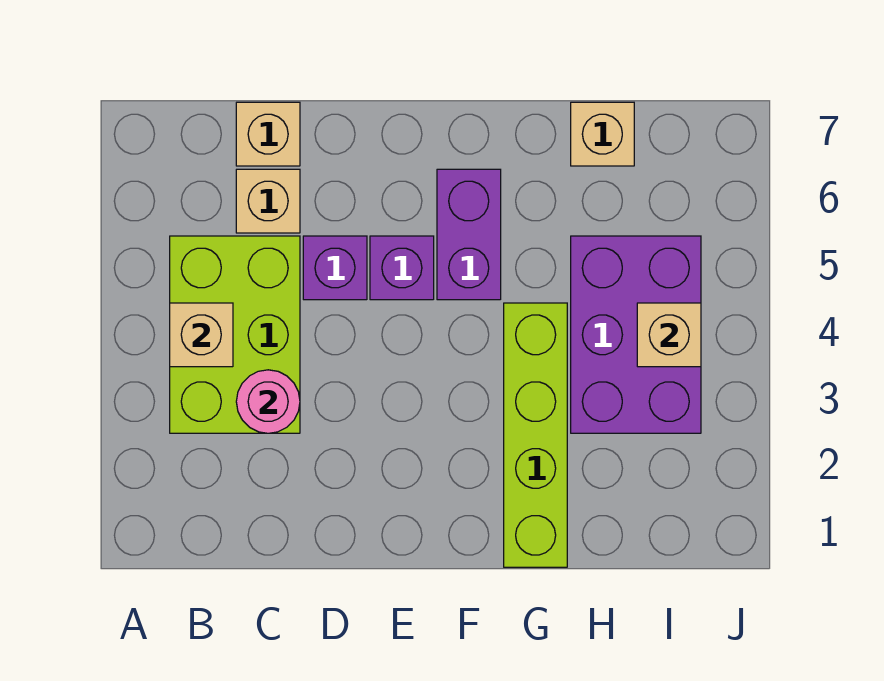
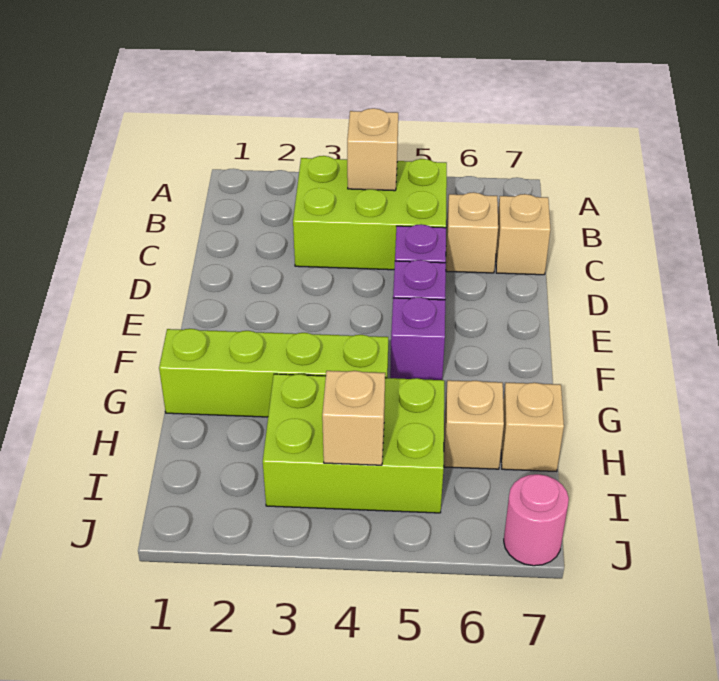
pink 1x1 round brick [236,370,300,433] -> pink 1x1 round brick moved to [504,474,569,566]
purple 1x2 brick [437,169,501,300] -> purple 1x1 brick [390,297,445,380]
purple 2x3 brick [571,236,701,433] -> lime 2x3 brick [263,374,444,513]
none -> tan 1x1 brick [444,380,504,469]

